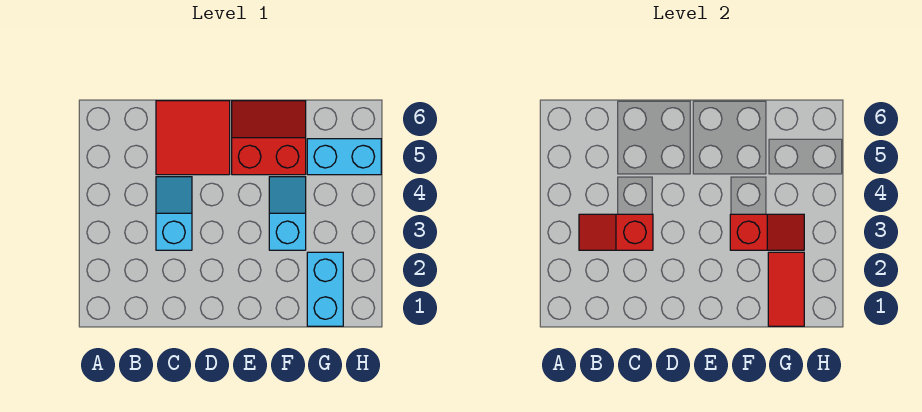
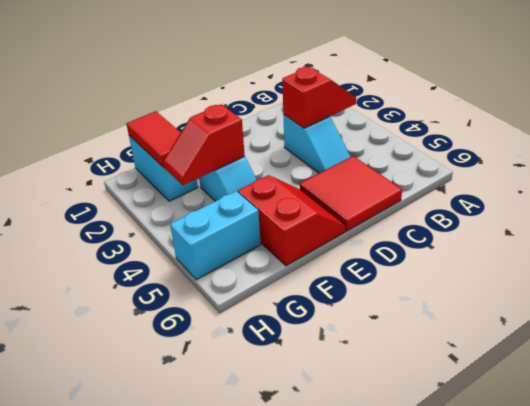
red 2x2 slope [232,101,306,175] -> red 2x2 slope turned to [238,175,346,266]

